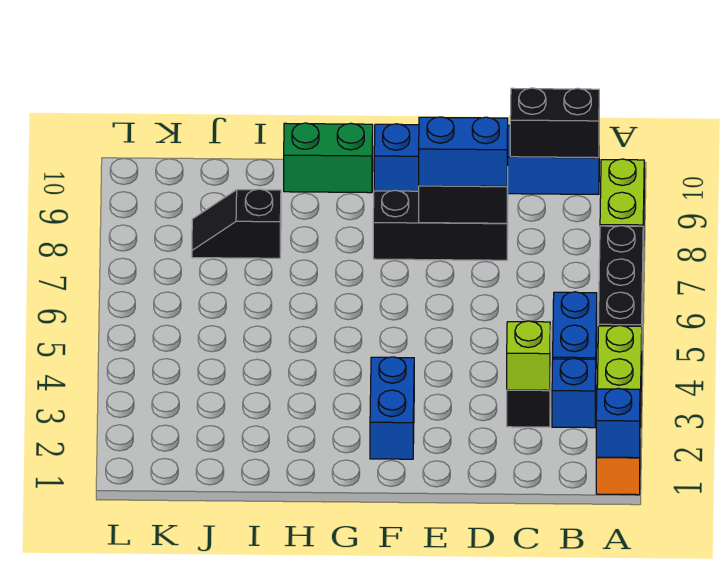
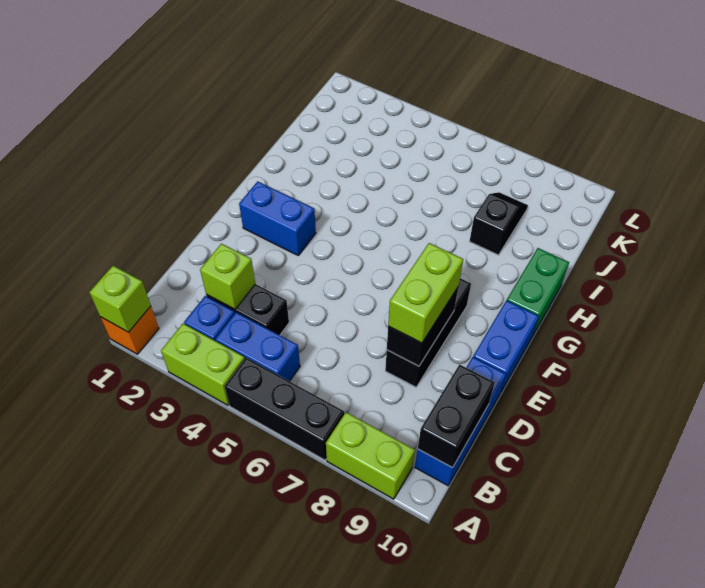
blue 1x1 brick [596,388,640,458] -> lime 1x1 brick [90,266,151,332]
blue 1x2 brick [419,117,508,186] -> lime 1x2 brick [388,243,463,343]

